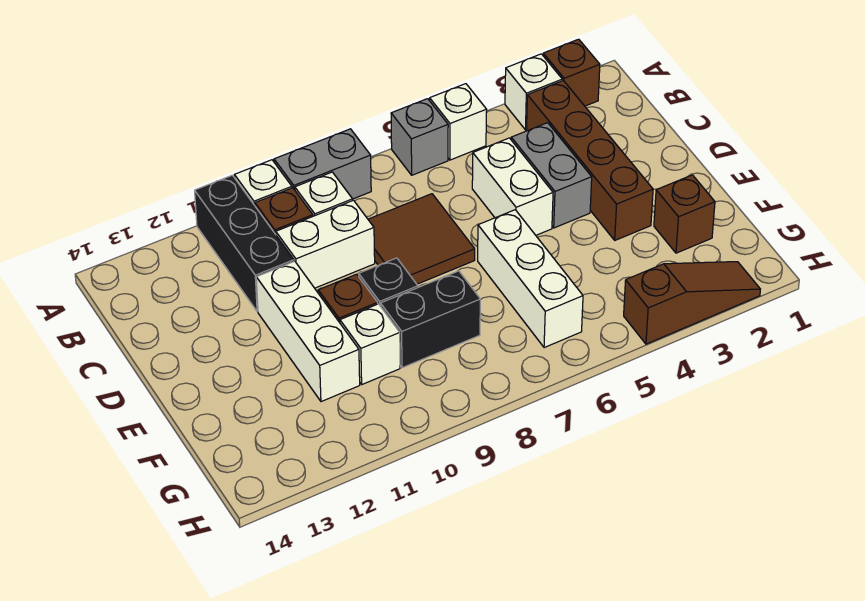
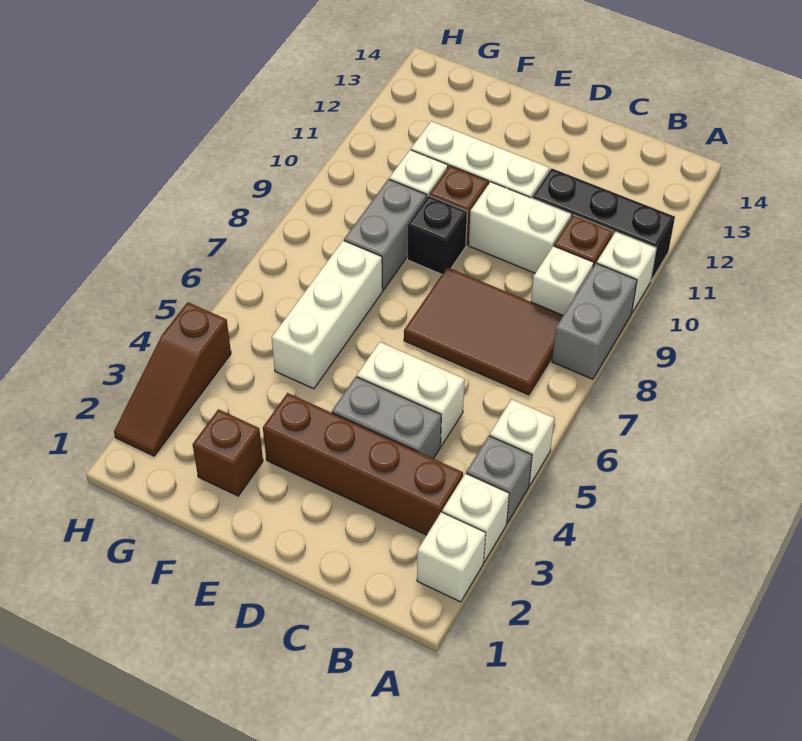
brown 1x1 brick [543,39,600,106] -> white 1x1 brick [417,512,486,602]
grey 1x1 brick [391,99,448,175] -> grey 1x1 brick moved to [466,436,532,523]
brown 2x2 tile [368,194,475,284] -> brown 2x3 tile [404,267,563,395]
white 1x2 brick [276,200,375,288] -> white 1x2 brick turned to [469,182,571,273]
white 1x3 brick [478,210,583,348] -> white 1x3 brick turned to [272,240,383,389]
black 1x2 brick [381,271,480,368] -> grey 1x2 brick [344,179,427,290]

